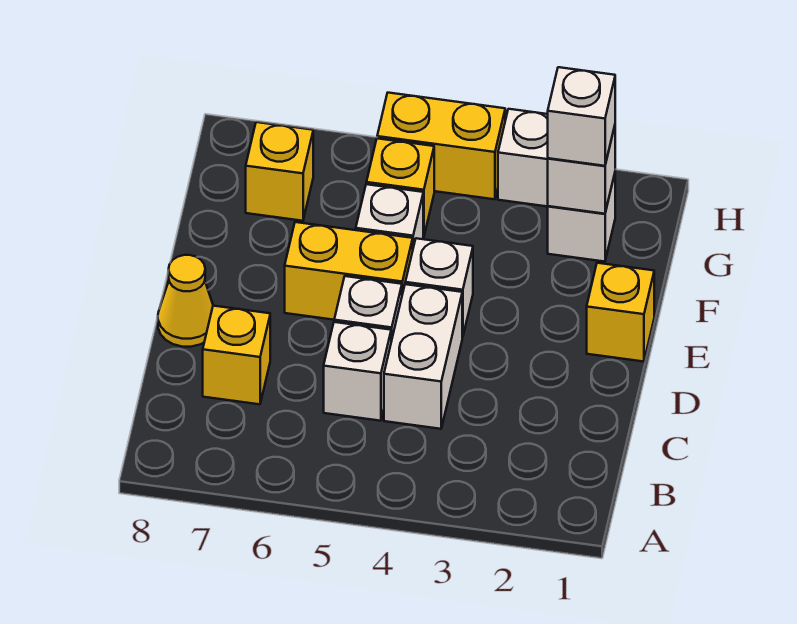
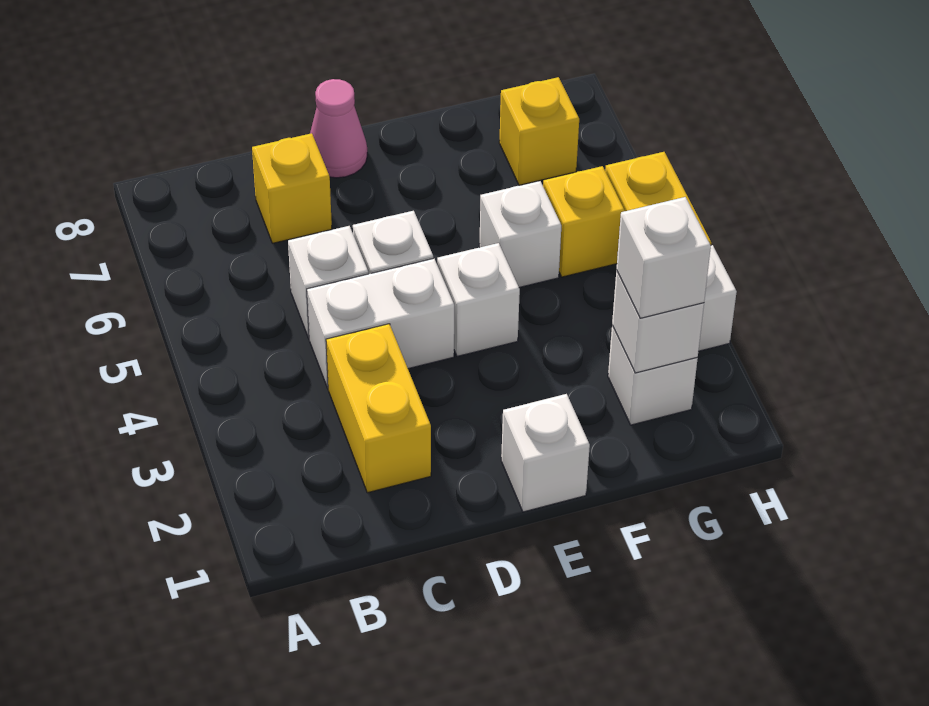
yellow 1x1 cone [158,255,213,347] -> pink 1x1 cone [310,79,367,178]
yellow 1x1 brick [587,263,654,362] -> white 1x1 brick [501,394,590,512]
yellow 1x2 brick [285,222,413,320] -> yellow 1x2 brick moved to [326,324,431,493]

